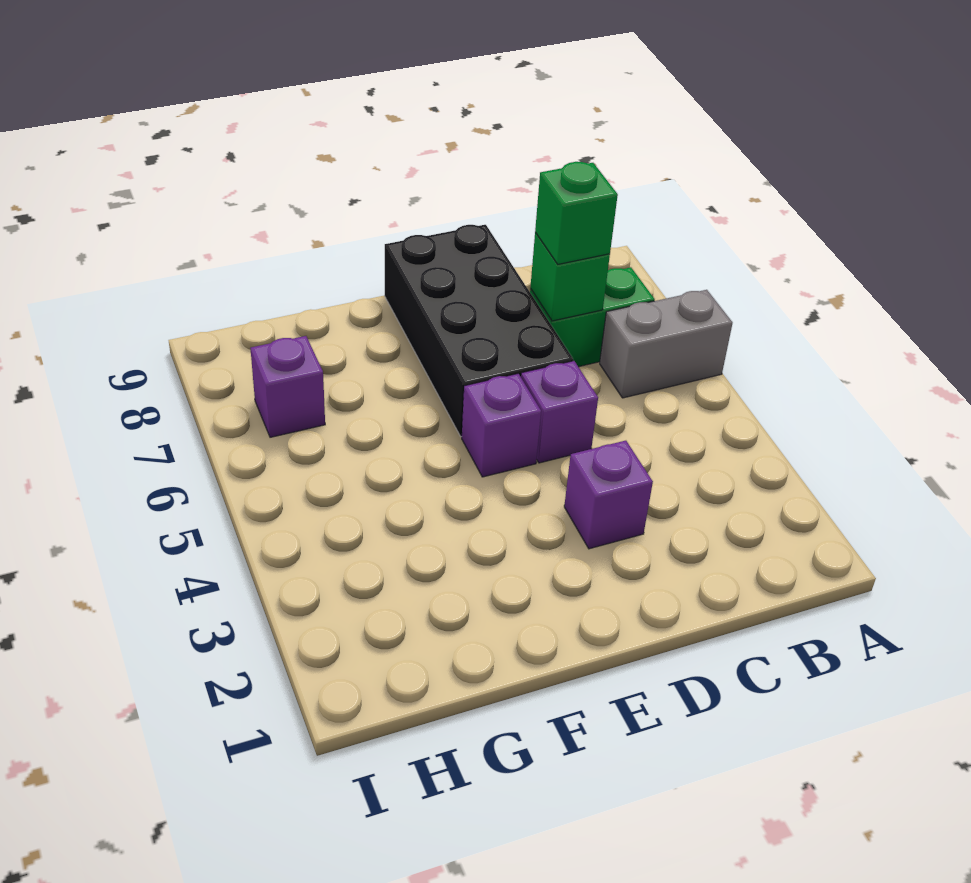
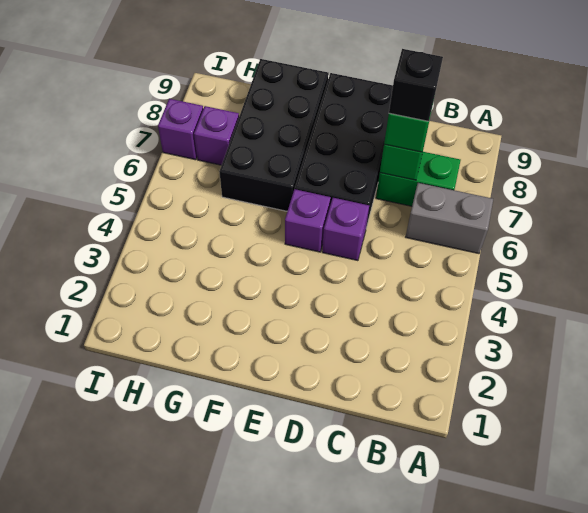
none -> black 1x1 brick [389,49,443,121]
purple 1x1 brick [564,441,653,549] -> purple 1x1 brick moved to [158,99,203,160]
none -> black 2x4 brick [219,59,329,211]

